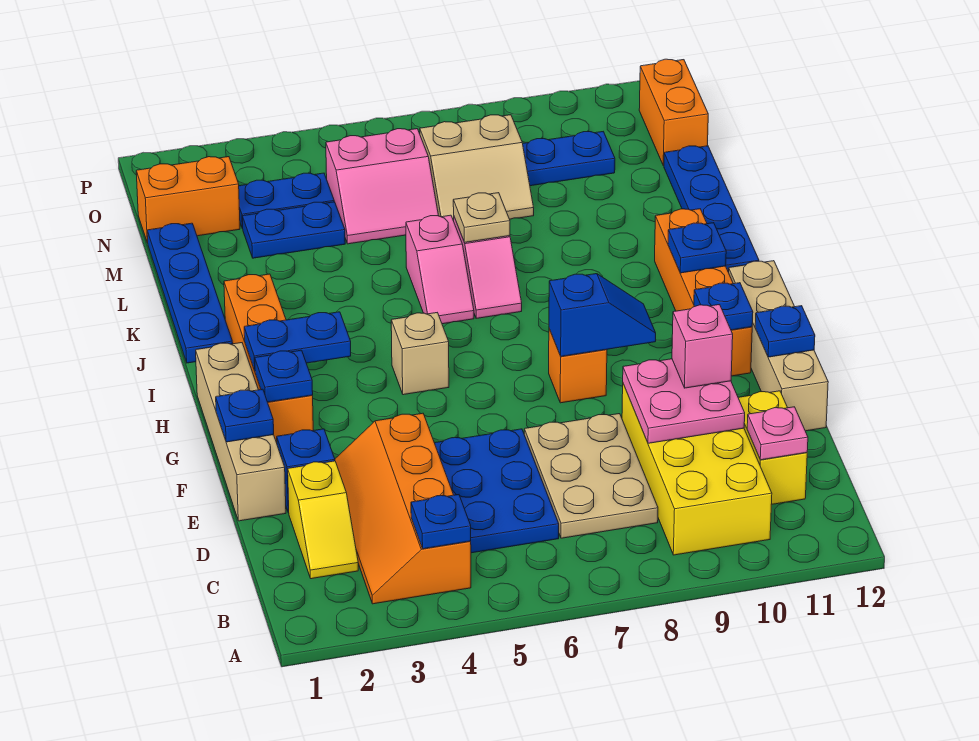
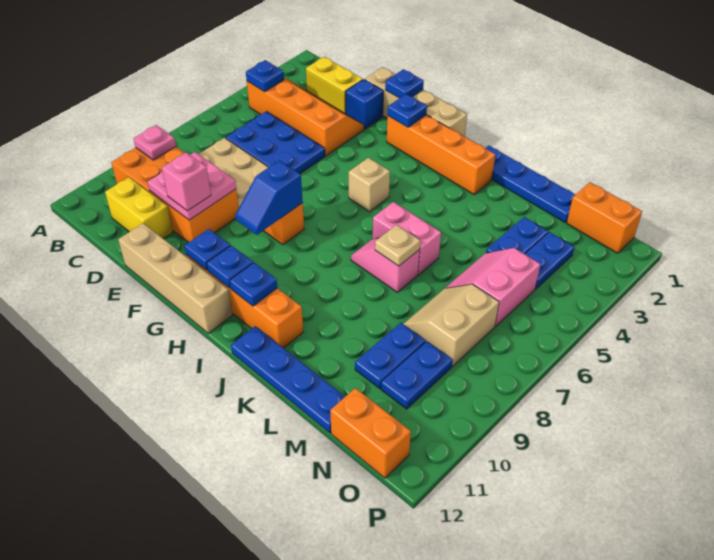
yellow 2x4 brick [622,384,772,555] -> orange 2x4 brick [111,147,239,243]
yellow 1x2 slope [288,461,358,579] -> yellow 1x2 brick [306,57,363,114]
pink 1x1 plate [747,407,808,460] -> pink 1x1 plate moved to [134,125,176,160]
blue 1x1 plate [755,306,815,357] -> blue 1x1 plate moved to [207,246,253,288]
blue 1x2 plate [244,312,351,371] -> blue 1x2 plate moved to [355,323,426,389]
pink 1x2 slope [406,215,474,324] -> pink 1x2 brick [373,202,441,275]
orange 1x2 brick [136,157,240,243] -> orange 1x2 brick turned to [567,182,642,253]

